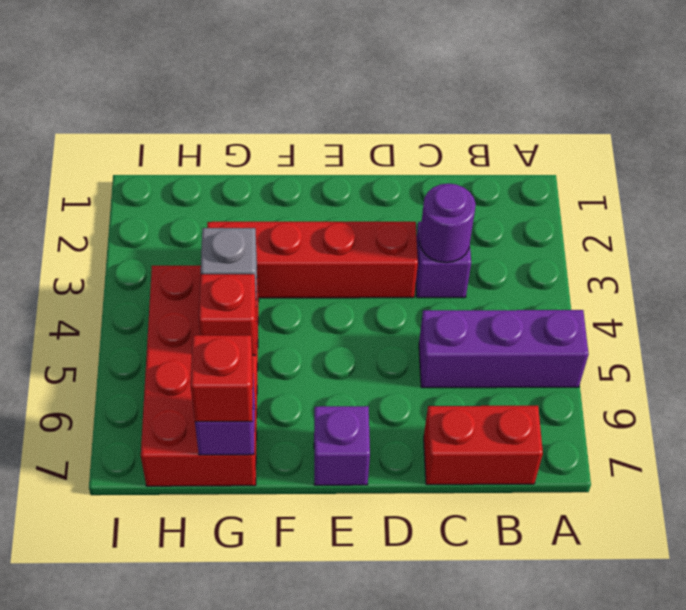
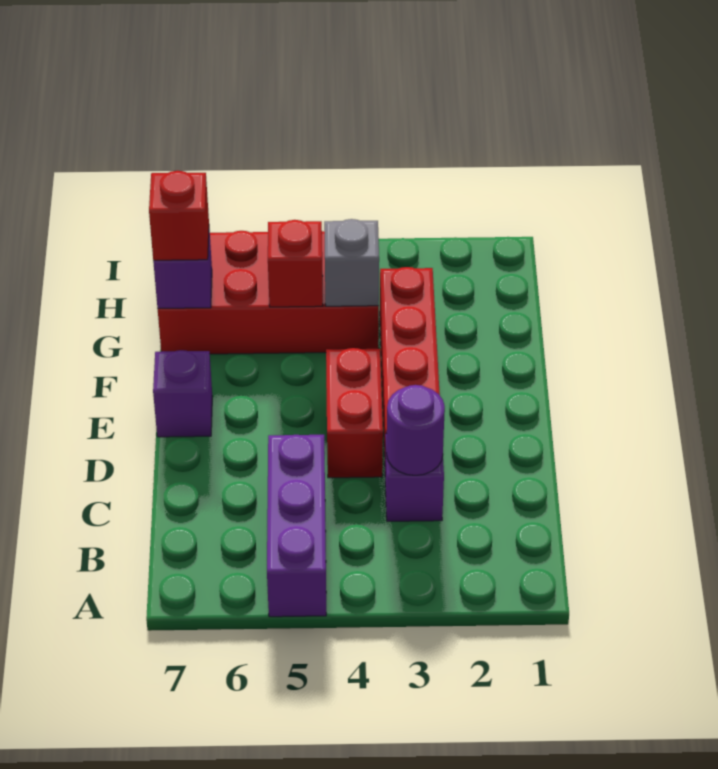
red 1x2 brick [424,406,543,485] -> red 1x2 brick moved to [326,348,383,478]

